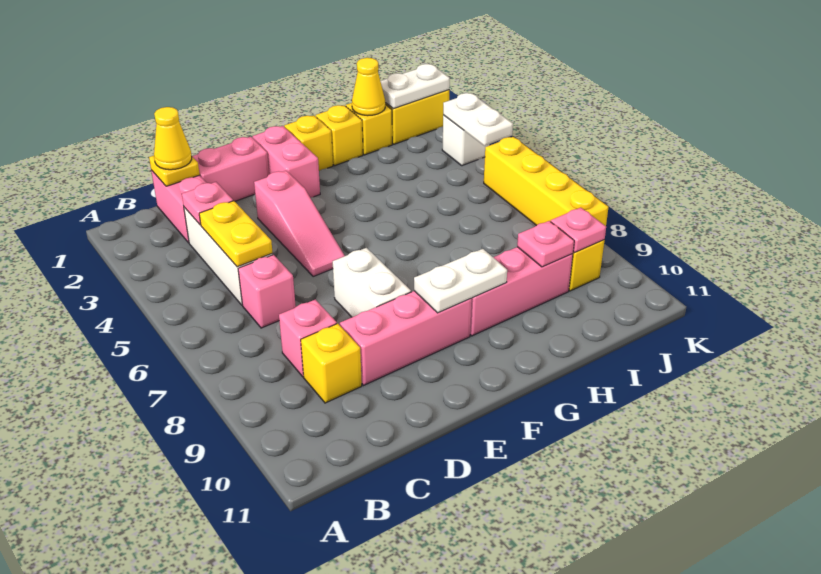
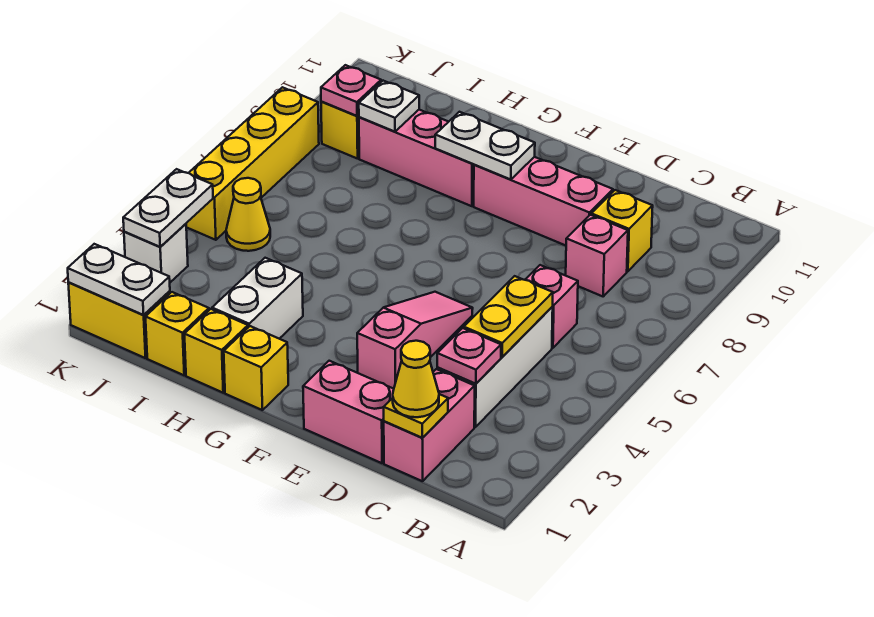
white 1x2 brick [333,248,411,317] -> white 1x2 brick moved to [212,258,303,339]
pink 1x2 brick [252,126,320,198] -> none
yellow 1x1 cone [352,58,385,116] -> yellow 1x1 cone moved to [226,178,270,251]
pink 1x1 plate [517,221,574,267] -> white 1x1 plate [359,81,419,132]

